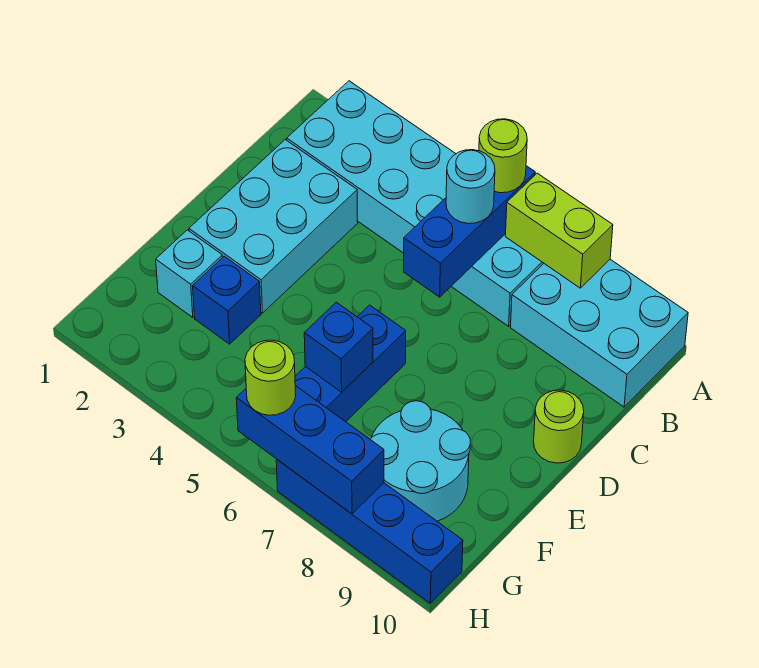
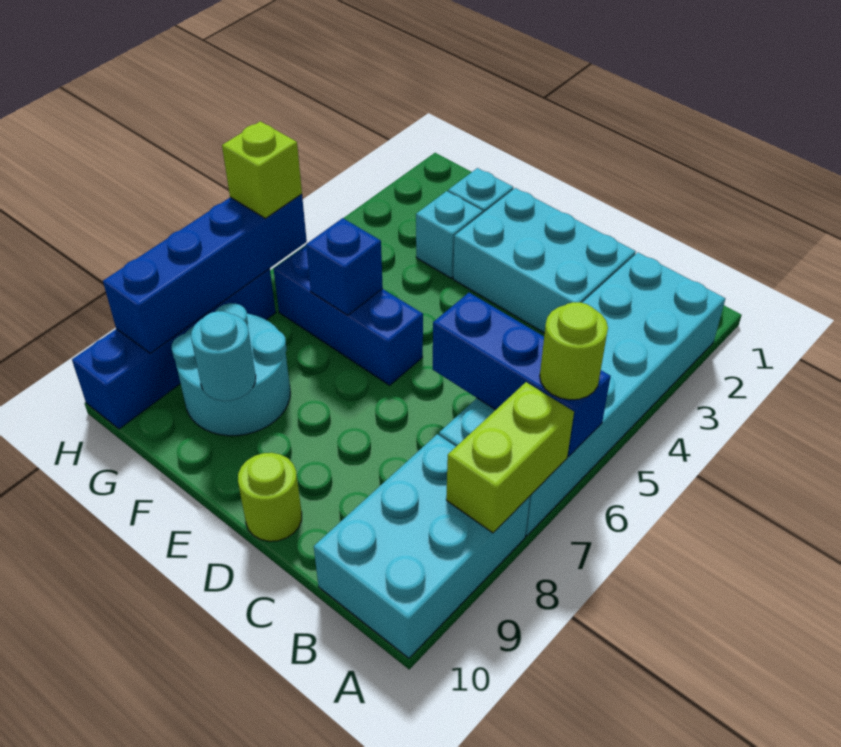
cyan 1x1 round brick [446,150,495,224] -> cyan 1x1 round brick moved to [191,311,256,401]
blue 1x1 brick [193,256,261,344] -> cyan 1x1 brick [416,191,483,278]
blue 1x3 brick [236,386,384,514] -> blue 1x4 brick [103,194,307,353]
lime 1x1 round brick [245,340,296,415] -> lime 1x1 brick [222,121,302,218]

